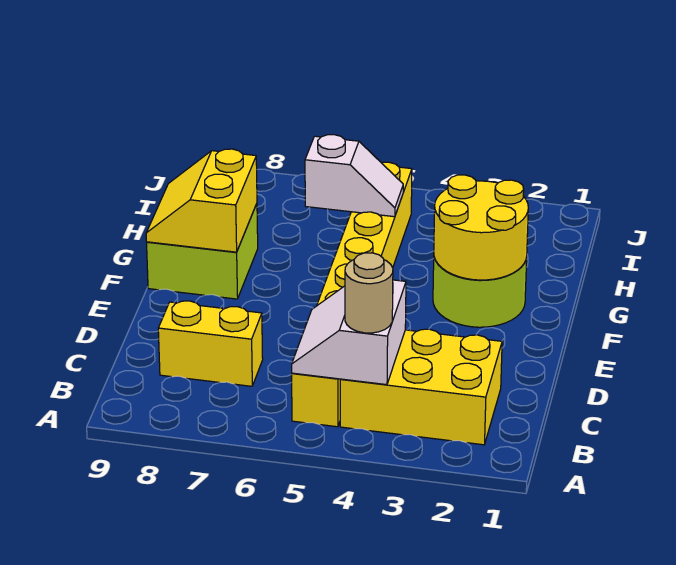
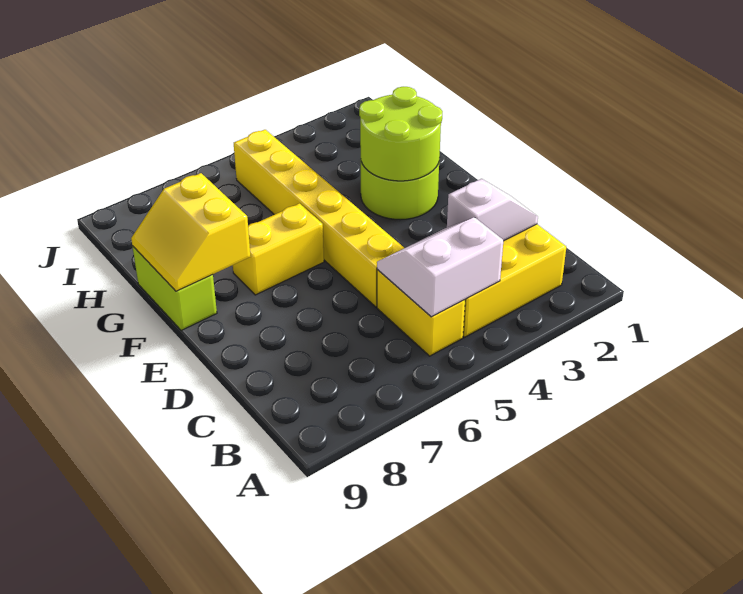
white 2x2 slope [292,280,406,385] -> white 2x2 slope turned to [377,217,503,317]
tan 1x1 round brick [345,253,393,333] -> none
yellow 1x2 brick [158,301,263,386] -> yellow 1x2 brick moved to [233,203,324,295]
yellow 2x2 round brick [434,175,528,280] -> lime 2x2 round brick [359,87,443,181]
lime 2x2 brick [147,204,258,299] -> lime 1x2 brick [132,246,217,331]
white 1x2 slope [305,135,403,217] -> white 1x2 slope moved to [447,179,538,241]

